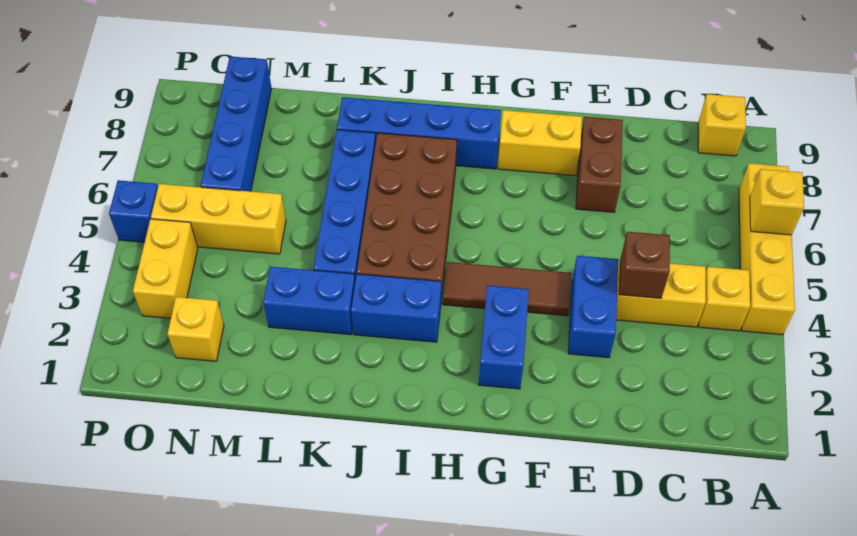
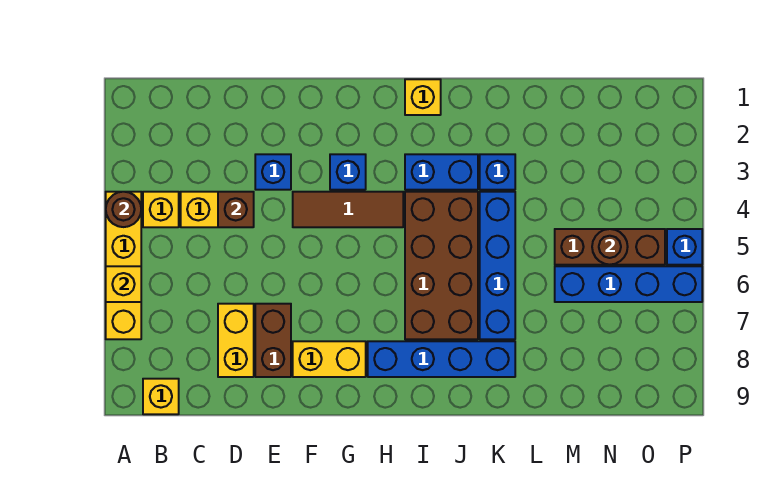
none -> brown 1x1 round brick [106,192,141,227]
blue 1x2 brick [568,256,618,358] -> blue 1x1 brick [255,154,291,190]
blue 1x2 brick [479,285,529,389] -> blue 1x1 brick [330,154,366,190]
blue 1x2 brick [263,267,355,335] -> blue 1x1 brick [480,154,515,190]
yellow 1x3 brick [151,184,286,254] -> brown 1x3 brick [555,229,665,265]
yellow 1x1 brick [167,297,224,361] -> yellow 1x1 brick moved to [405,79,441,115]
none -> brown 1x1 round brick [592,229,628,265]
blue 1x4 brick [201,56,272,191] -> blue 1x4 brick turned to [555,266,702,302]
yellow 1x2 brick [133,219,198,319] -> yellow 1x2 brick moved to [218,304,254,377]

